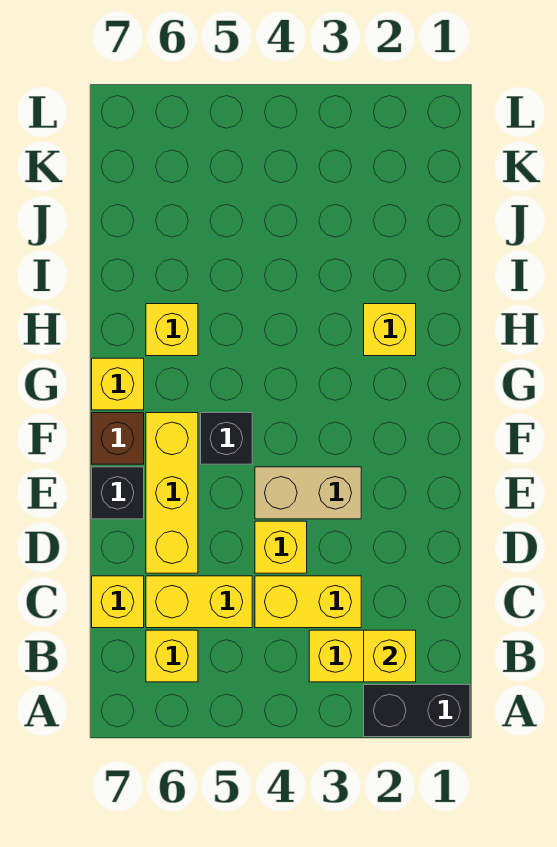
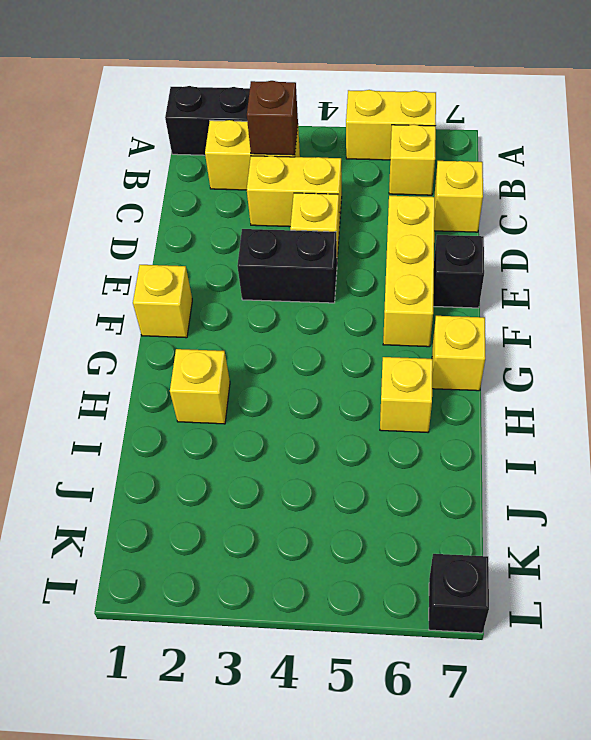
yellow 1x1 brick [364,630,416,682] -> yellow 1x1 brick moved to [133,265,192,338]
yellow 1x2 brick [146,576,252,628] -> yellow 1x2 brick moved to [346,90,436,160]
tan 1x2 brick [255,467,361,519] -> black 1x2 brick [237,229,337,303]
black 1x1 brick [201,413,252,464] -> black 1x1 brick moved to [429,554,489,633]
brown 1x1 brick [92,413,144,464] -> brown 1x1 brick moved to [247,81,298,155]

